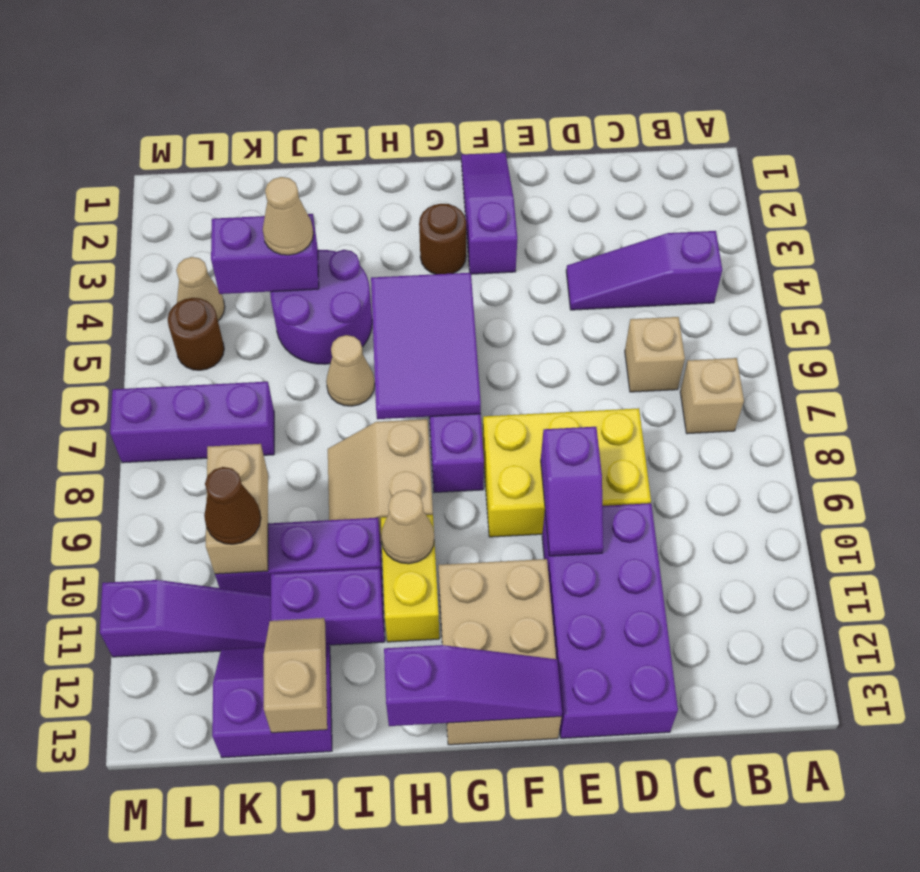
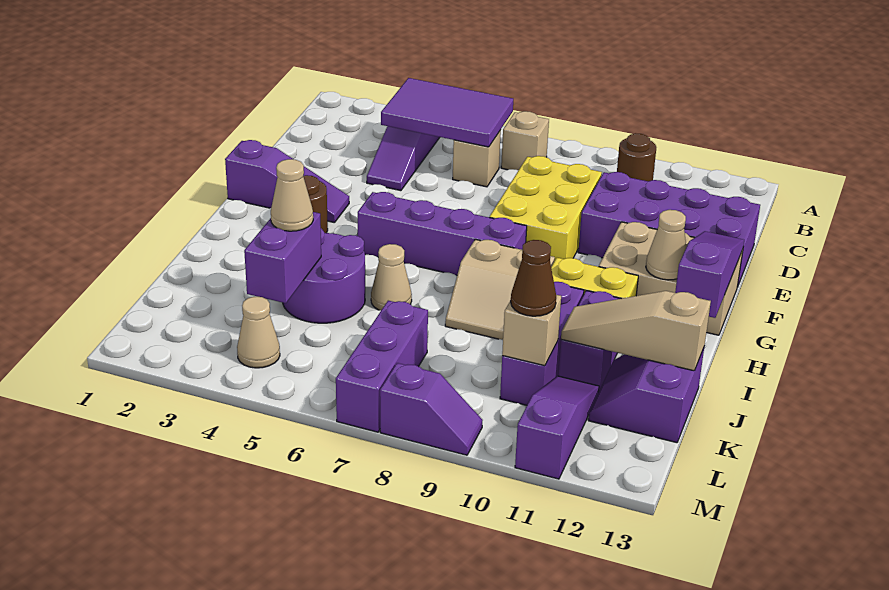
purple 1x2 slope [541,427,603,556] -> purple 1x2 slope moved to [380,363,483,455]
purple 1x3 slope [461,152,517,274] -> purple 1x3 slope turned to [225,140,349,223]
purple 2x3 tile [371,273,481,419] -> purple 2x3 tile moved to [381,78,513,147]
tan 1x1 cone [381,490,434,564] -> tan 1x1 cone moved to [646,210,686,280]
tan 1x2 slope [264,618,327,733] -> tan 1x3 slope [561,291,711,371]
tan 1x2 brick [206,444,268,574] -> tan 1x1 brick [502,295,561,366]
brown 1x1 round brick [168,298,224,370] -> brown 1x1 round brick moved to [617,133,656,181]

